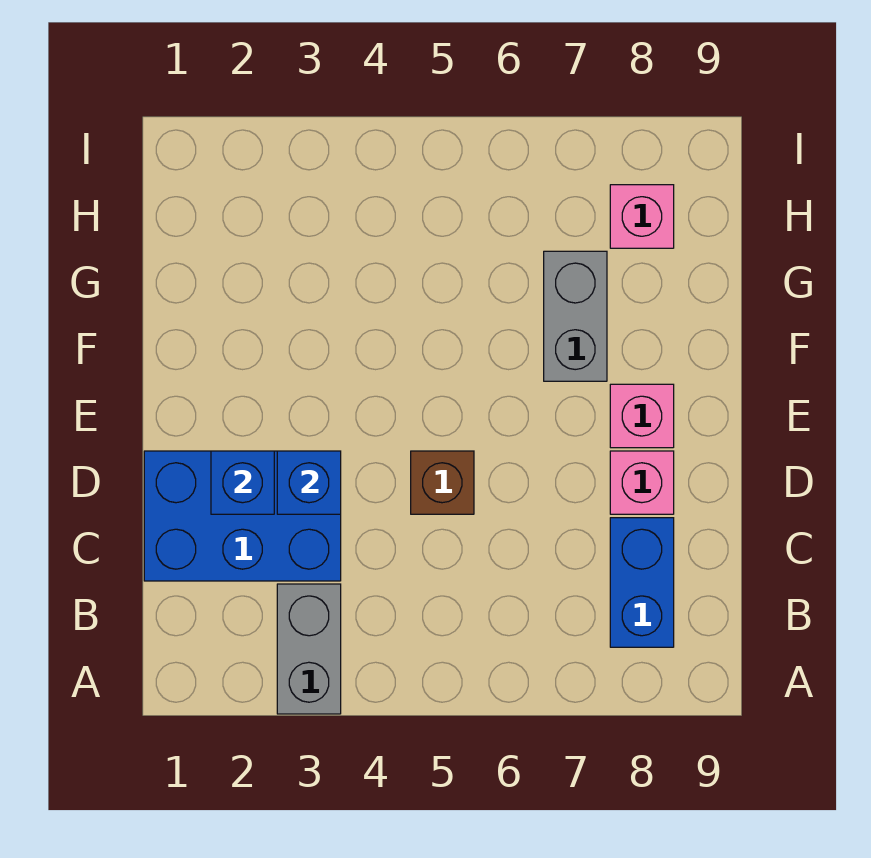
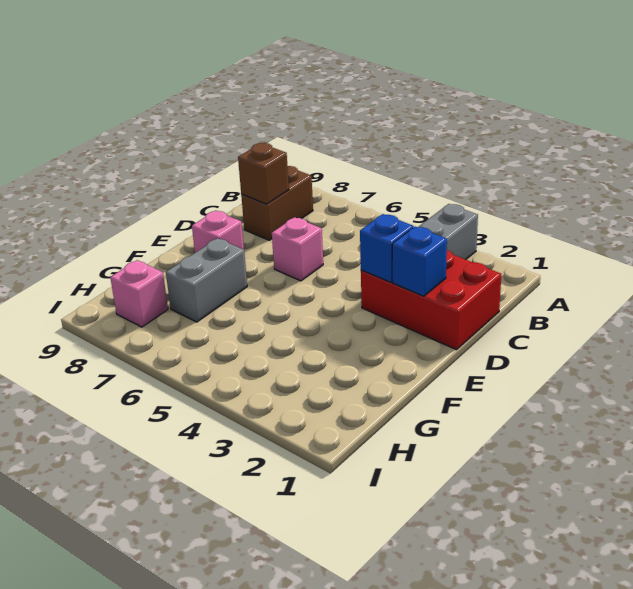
blue 1x2 brick [610,518,674,647] -> brown 1x2 brick [241,166,313,240]
blue 2x3 brick [144,451,341,581] -> red 2x3 brick [361,250,501,350]
brown 1x1 brick [411,451,474,514] -> brown 1x1 brick moved to [238,143,289,204]
pink 1x1 brick [610,451,674,514] -> pink 1x1 brick moved to [272,217,323,281]

